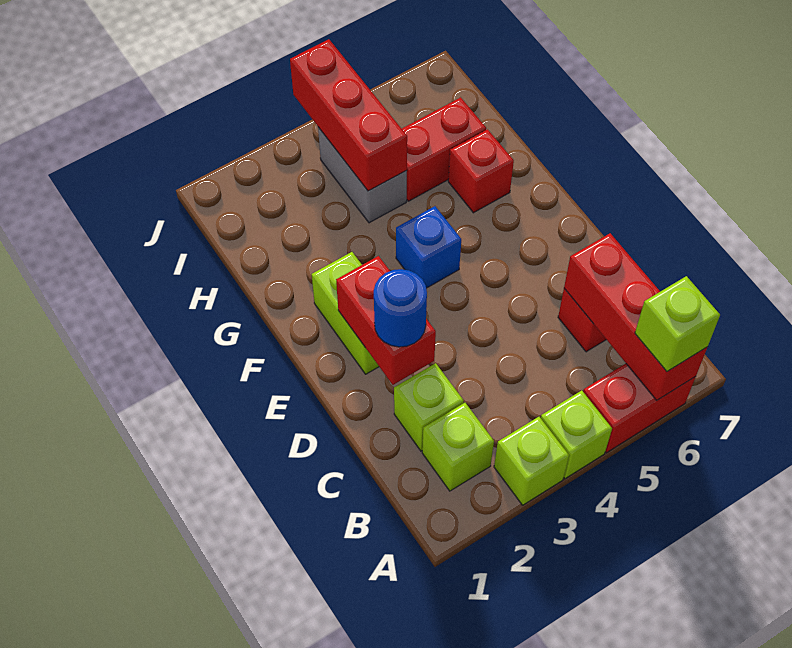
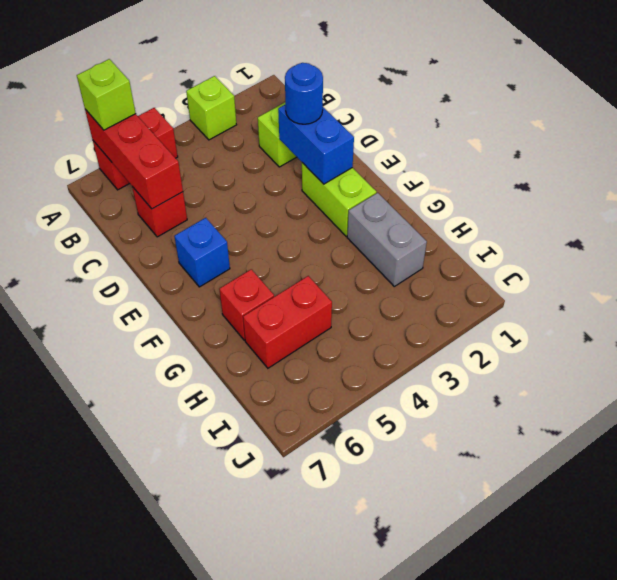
lime 1x1 brick [541,390,612,479] -> none
lime 1x1 brick [422,403,494,491] -> none
red 1x2 brick [336,256,436,385] -> blue 1x2 brick [278,105,354,184]
blue 1x1 brick [396,206,461,288] -> blue 1x1 brick moved to [174,218,230,287]
grey 1x2 brick [318,127,407,223] -> grey 1x2 brick moved to [347,193,427,286]
red 1x3 brick [290,39,407,191] -> none

